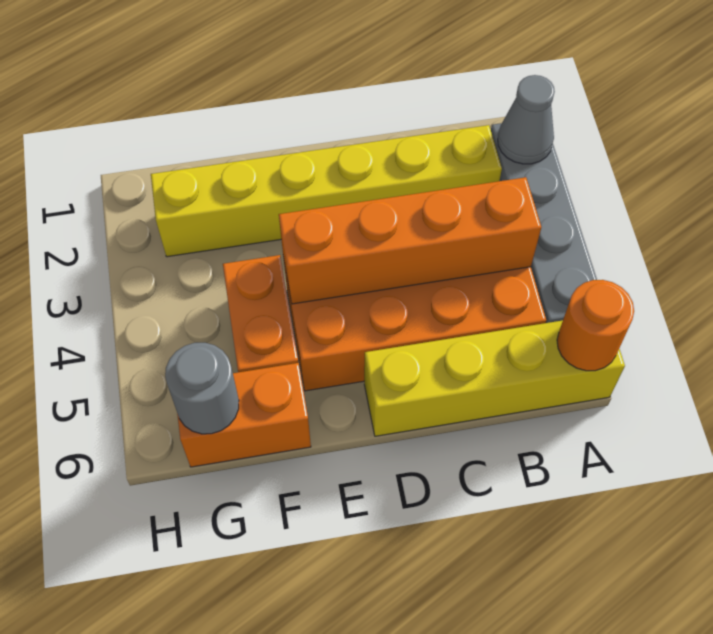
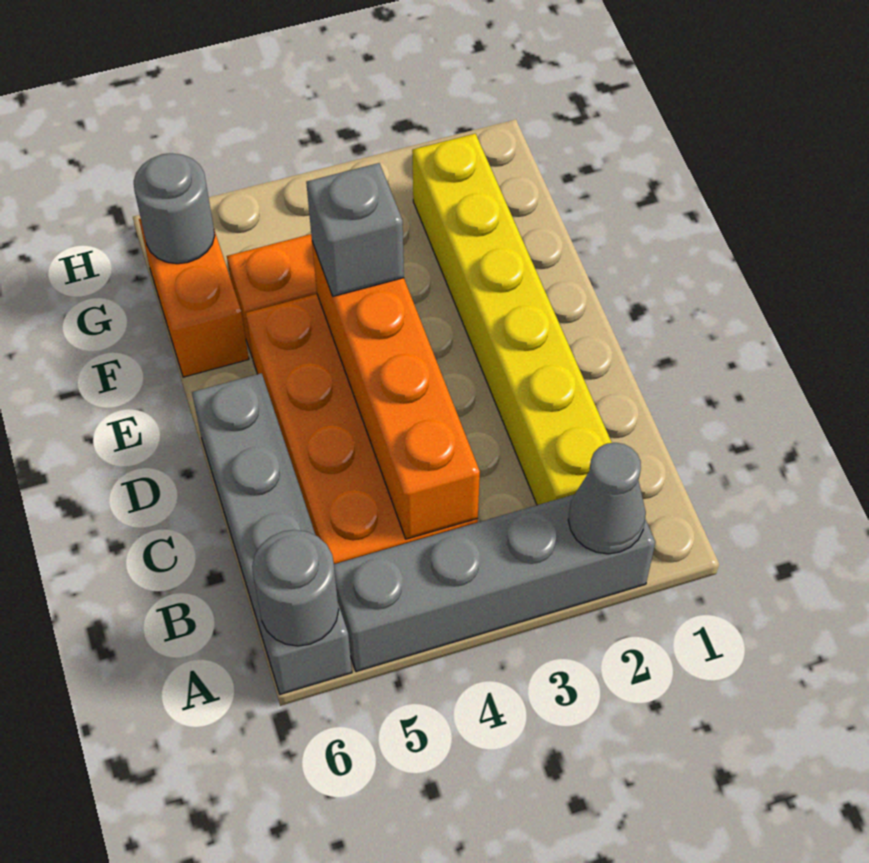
yellow 1x4 brick [364,320,625,436] -> grey 1x4 brick [192,373,352,694]
orange 1x1 round brick [557,280,634,371] -> grey 1x1 round brick [252,530,339,646]
none -> grey 1x1 brick [306,163,404,296]

